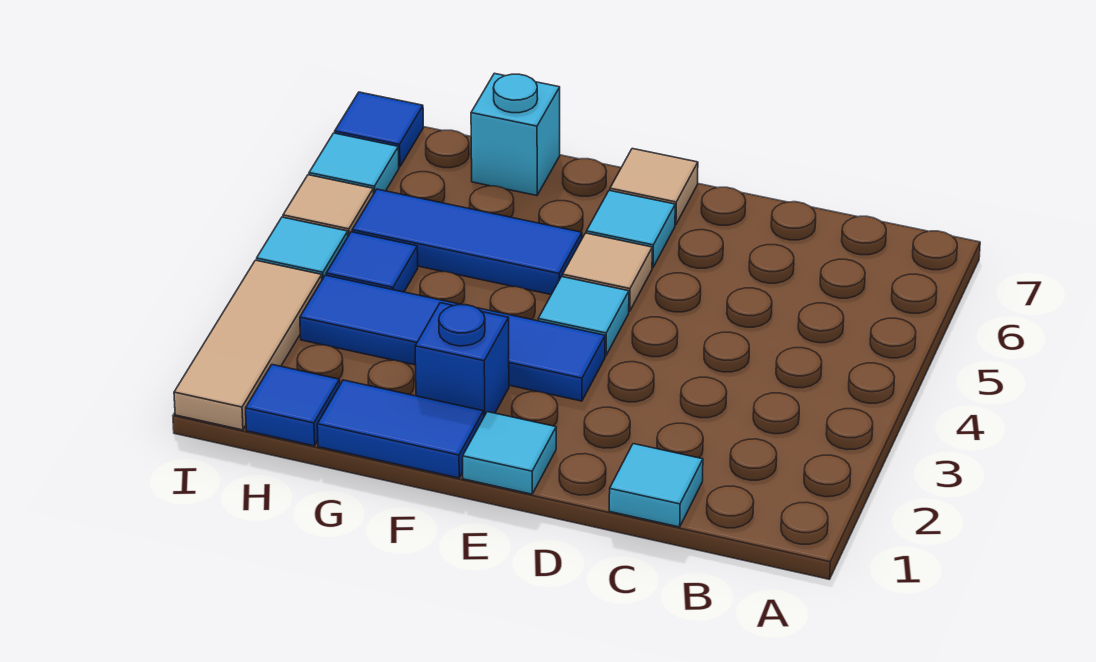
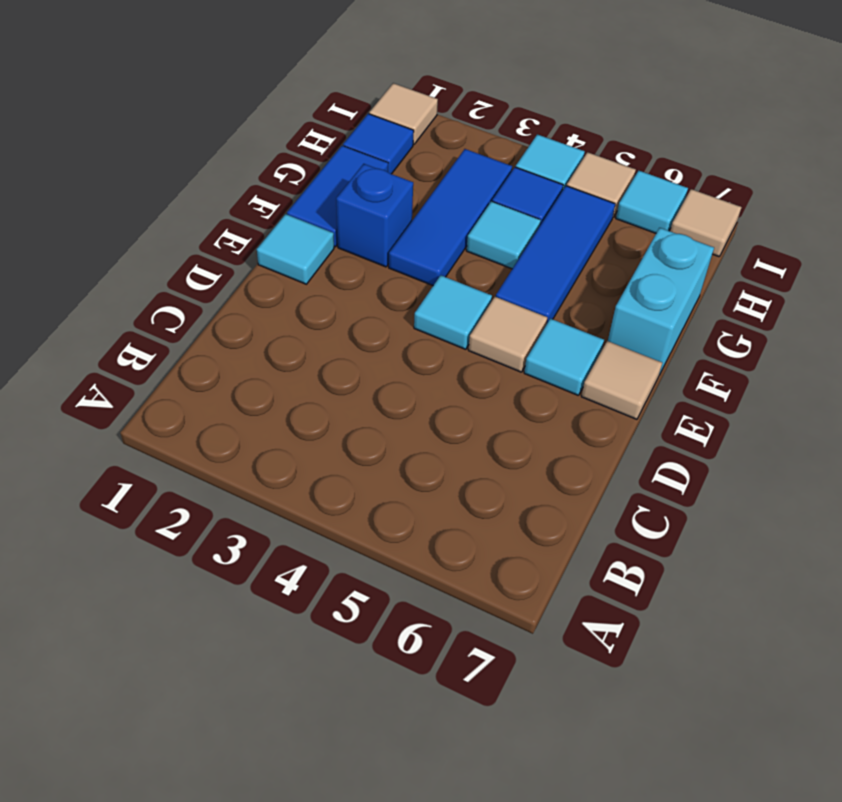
cyan 1x1 tile [609,444,703,527] -> cyan 1x1 tile moved to [466,201,541,269]
blue 1x4 tile [300,275,605,401] -> blue 1x3 tile [389,149,512,286]
cyan 1x1 brick [471,73,560,196] -> cyan 1x2 brick [608,228,714,375]
tan 1x3 tile [174,260,322,430] -> tan 1x1 tile [369,83,438,144]
blue 1x1 tile [335,92,423,167] -> tan 1x1 tile [670,189,742,257]

